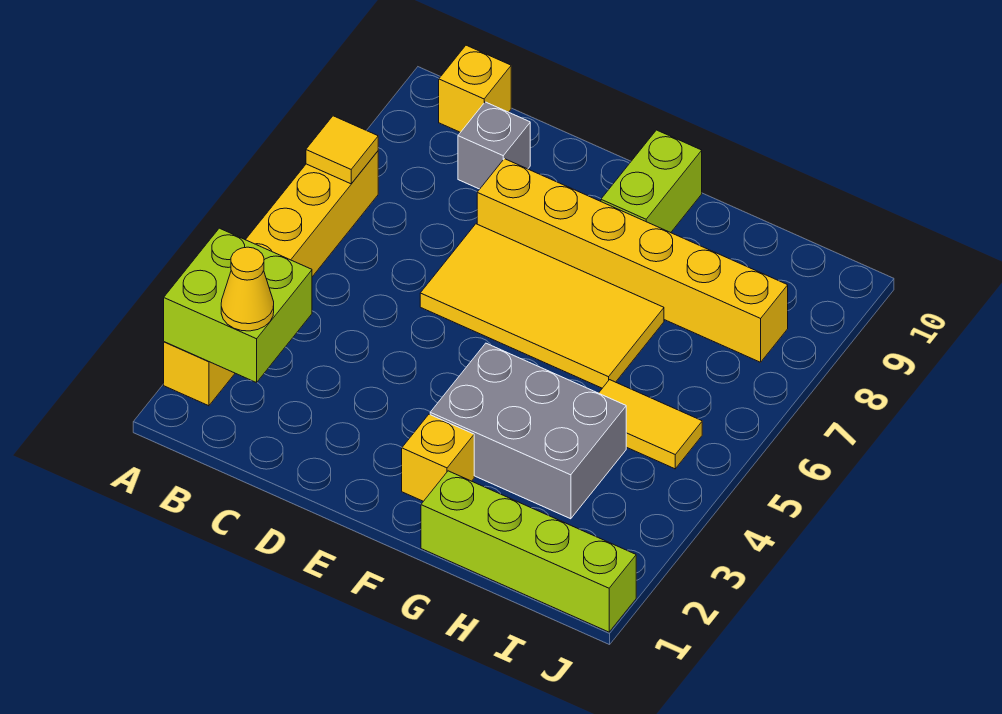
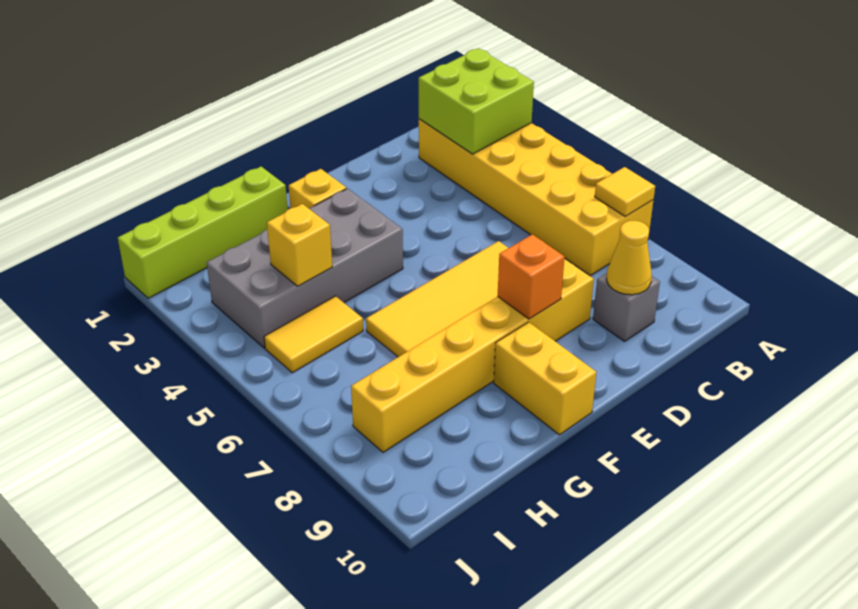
yellow 1x6 brick [164,151,378,406] -> yellow 2x6 brick [419,119,653,275]
yellow 1x1 cone [221,247,274,331] -> yellow 1x1 cone moved to [607,221,652,295]
yellow 1x1 brick [439,45,511,132] -> yellow 1x1 brick moved to [267,204,332,286]
none -> orange 1x1 brick [498,234,565,319]
grey 2x3 brick [430,343,626,519] -> grey 2x4 brick [207,189,403,348]
lime 1x2 brick [601,130,702,233] -> yellow 1x2 brick [494,322,596,435]

